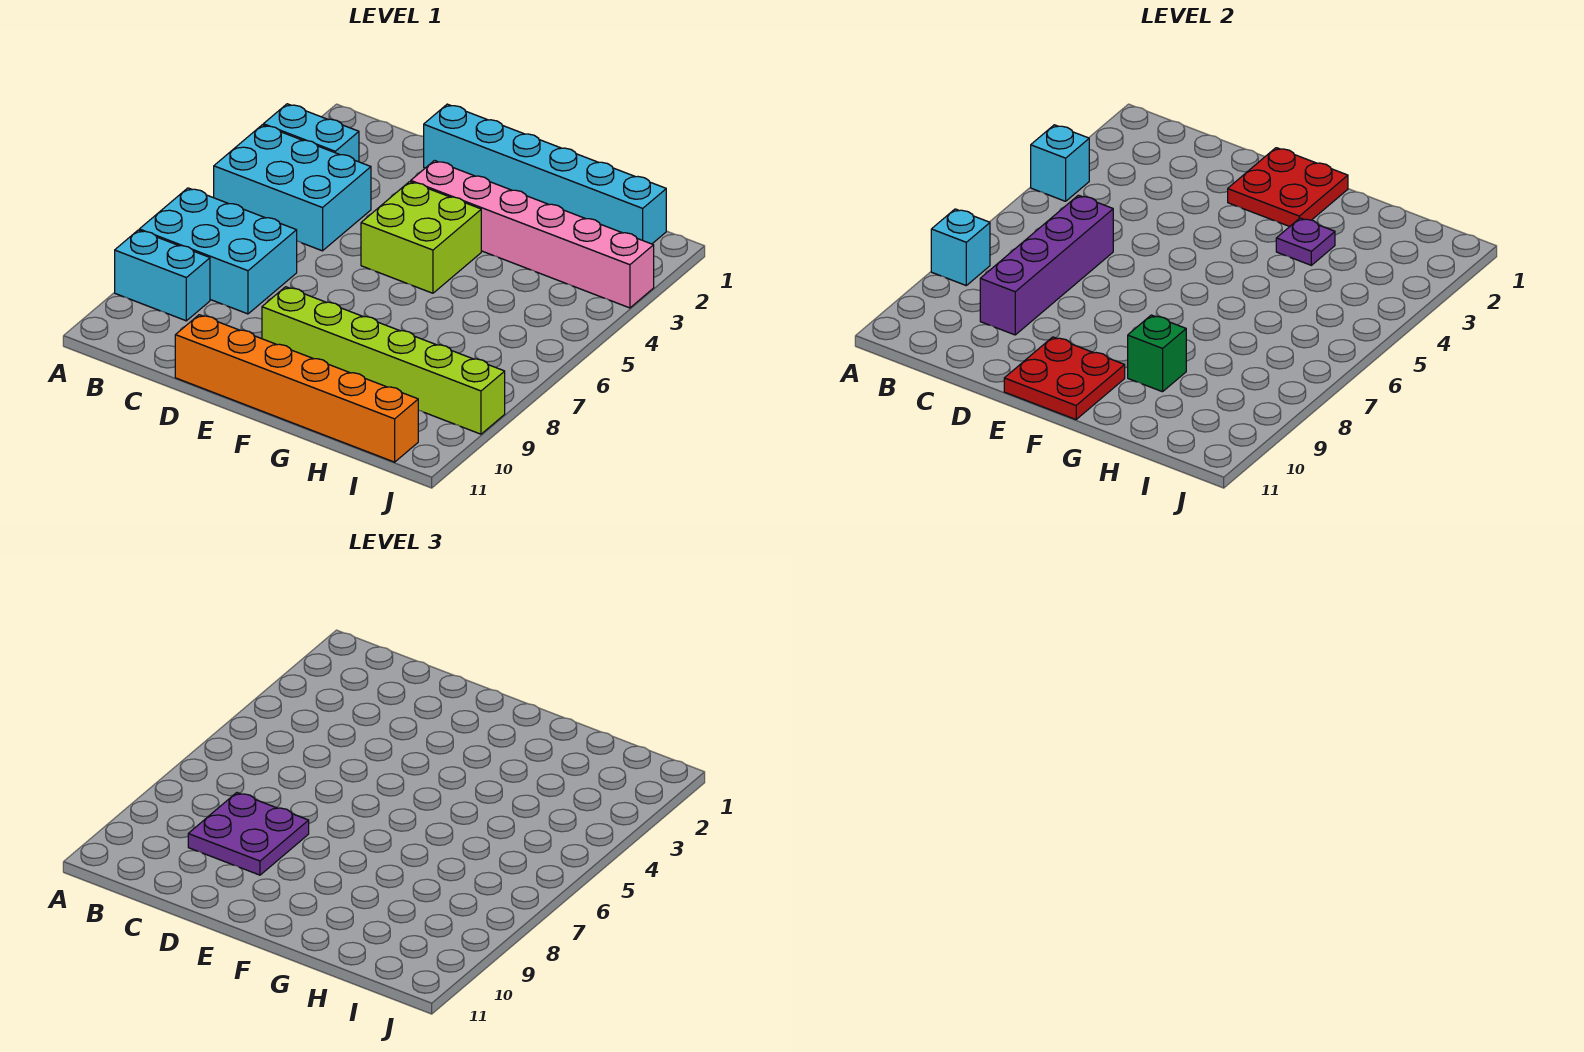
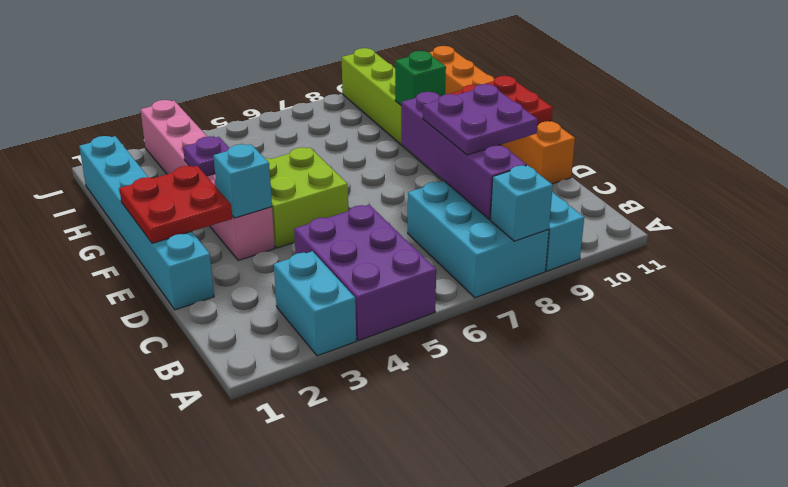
cyan 2x3 brick [214,125,371,251] -> purple 2x3 brick [294,205,436,341]
cyan 1x1 brick [1031,125,1089,201] -> cyan 1x1 brick moved to [214,144,272,218]
purple 1x4 brick [980,195,1113,335] -> purple 1x4 brick turned to [401,92,526,220]

